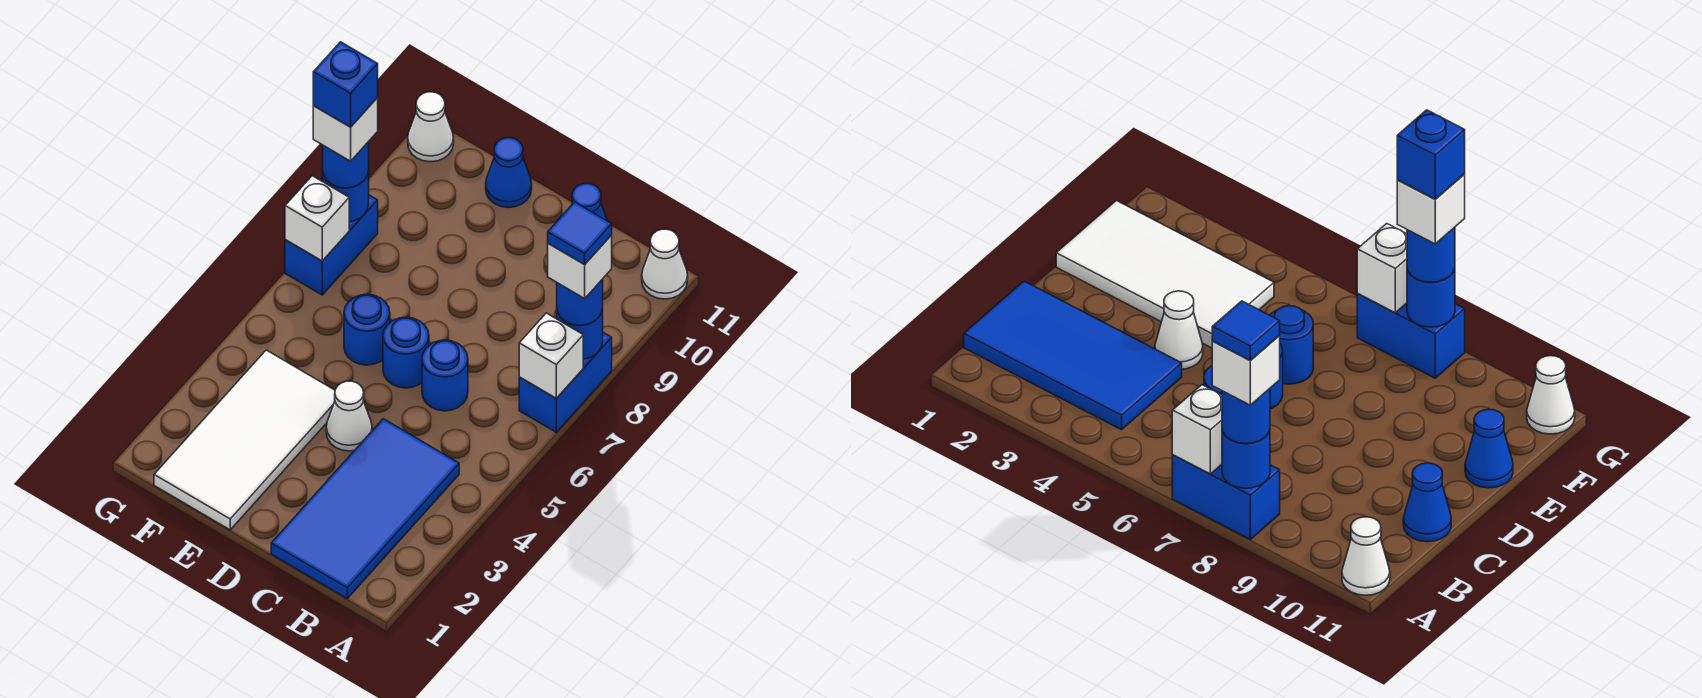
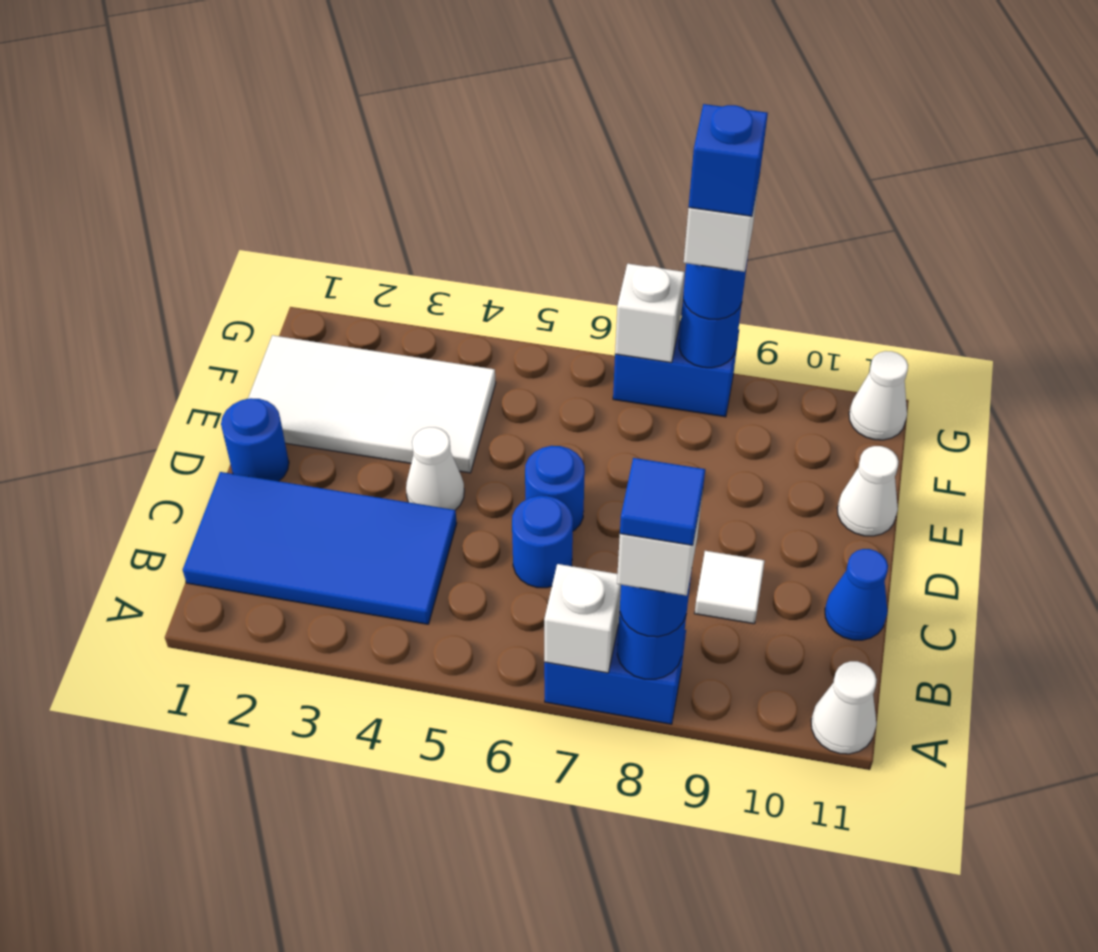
none -> white 1x1 tile [695,551,764,624]
blue 1x1 round brick [344,294,390,365] -> blue 1x1 round brick moved to [221,398,289,481]
blue 1x1 cone [486,138,532,208] -> white 1x1 cone [837,446,899,536]

